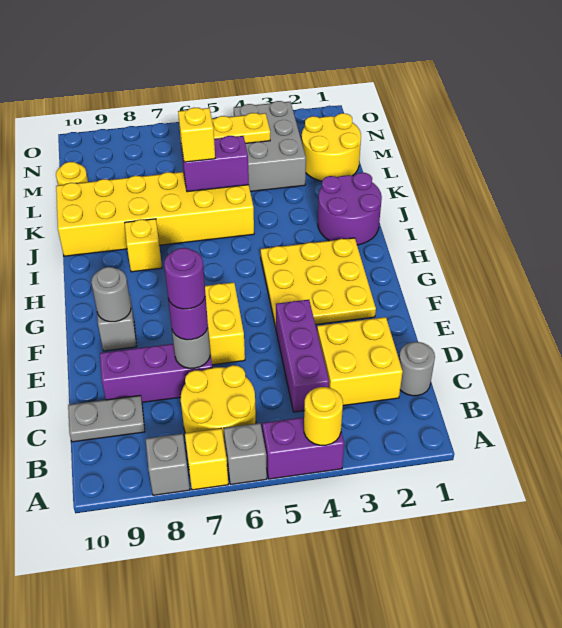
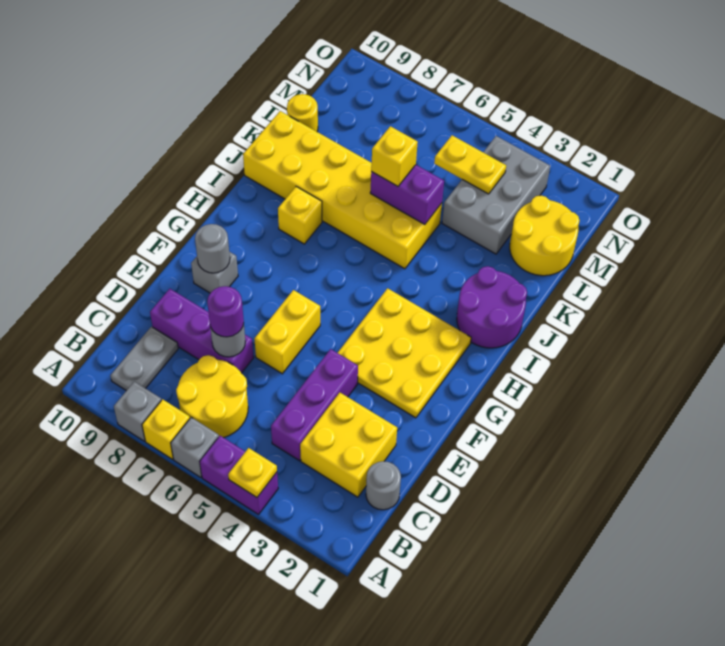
yellow 1x1 round brick [304,387,343,445] -> yellow 1x1 plate [228,448,277,497]
grey 1x2 plate [68,396,145,442] -> grey 1x2 plate turned to [110,327,178,391]
purple 1x1 round brick [164,248,205,309] -> none

